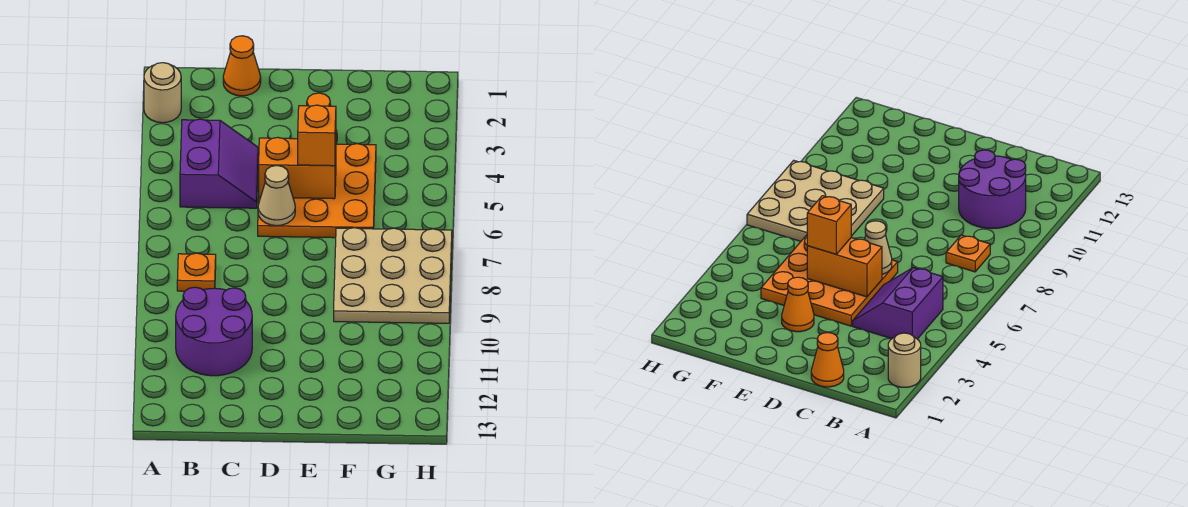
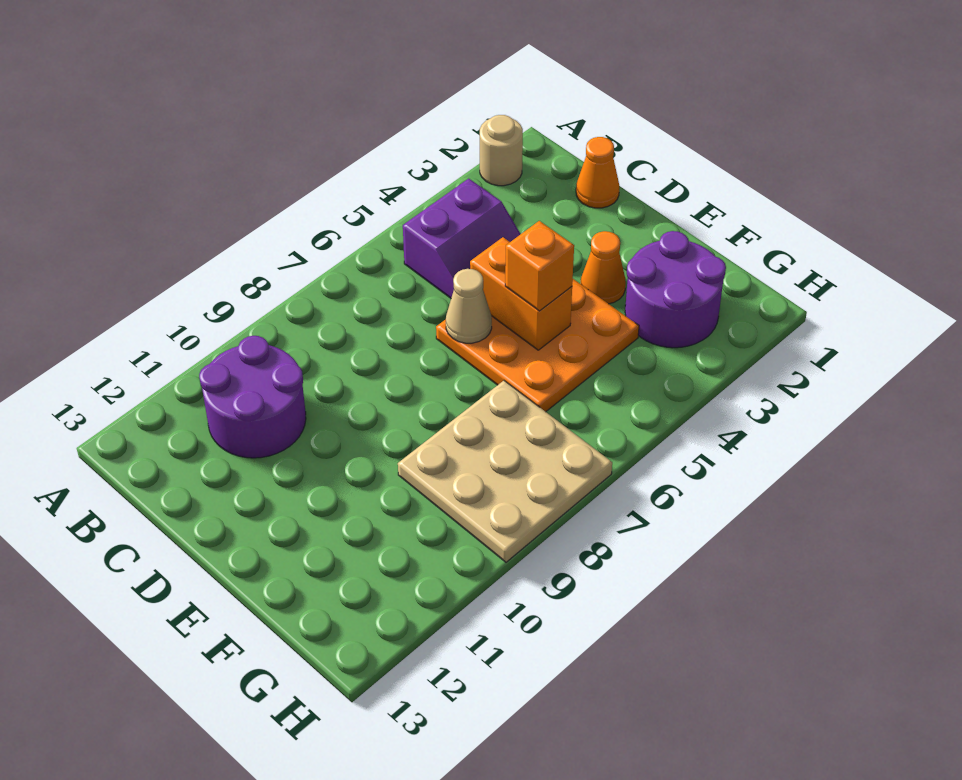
orange 1x1 plate [177,253,216,291] -> none
none -> purple 2x2 round brick [625,231,726,348]

